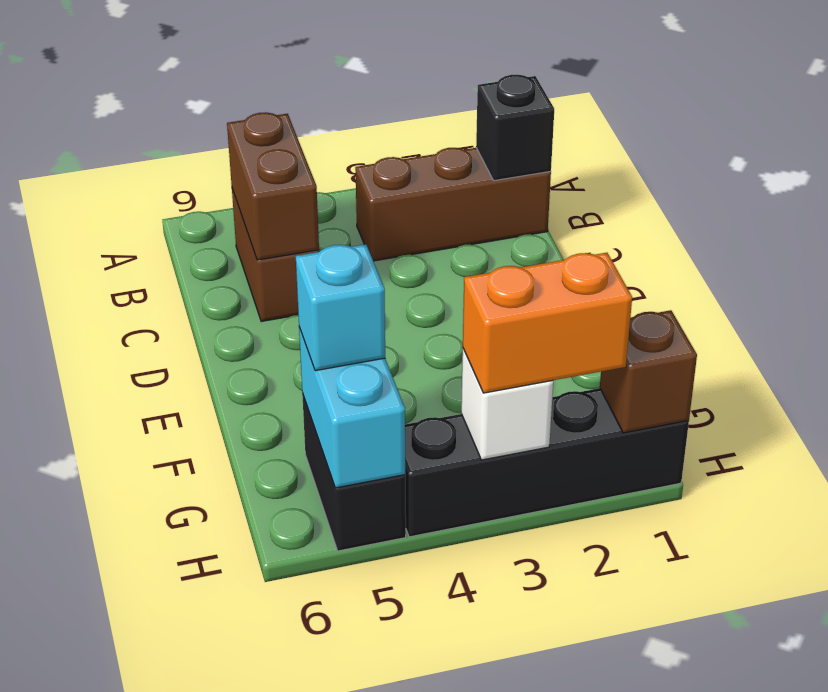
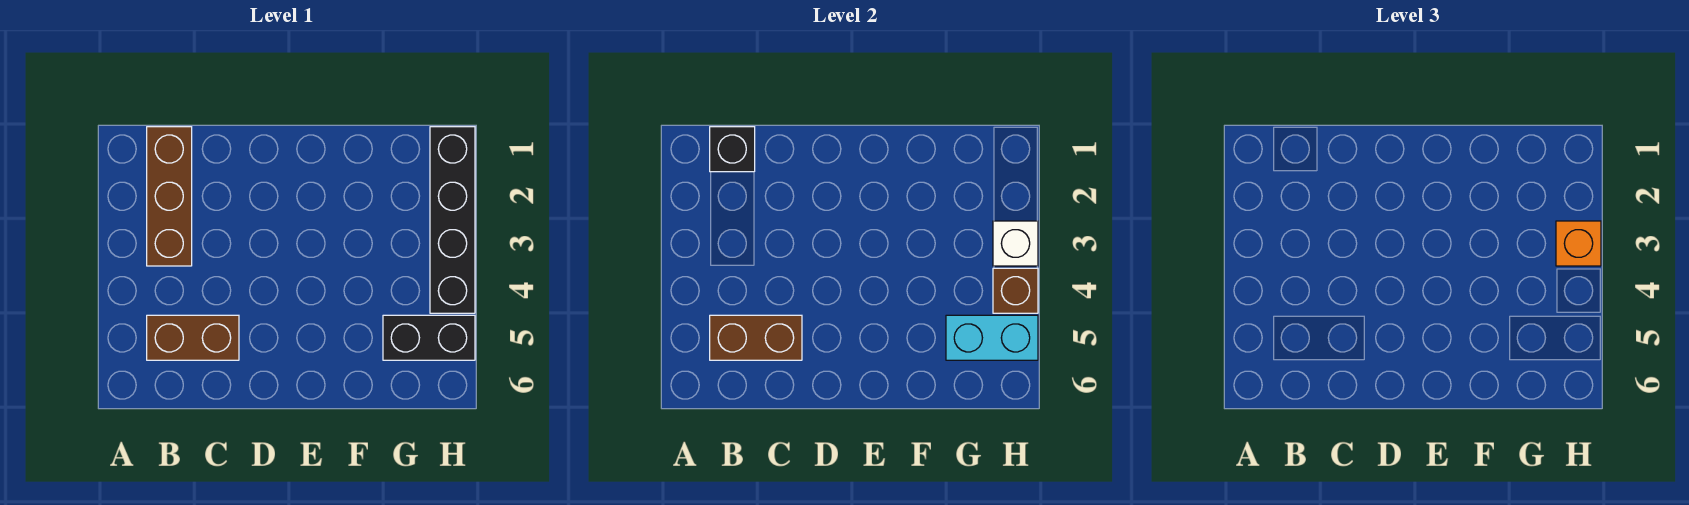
cyan 1x1 brick [296,244,385,371] -> none
brown 1x1 brick [600,310,697,433] -> brown 1x1 brick moved to [993,268,1038,313]
orange 1x2 brick [463,253,632,393] -> orange 1x1 brick [1556,221,1601,266]

